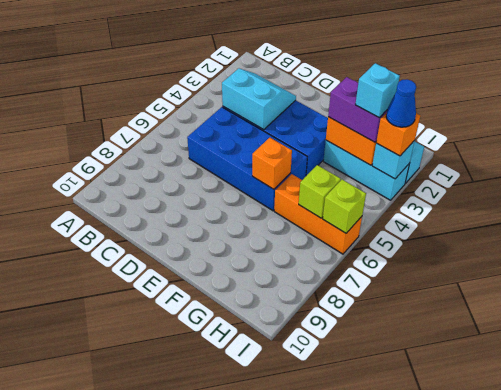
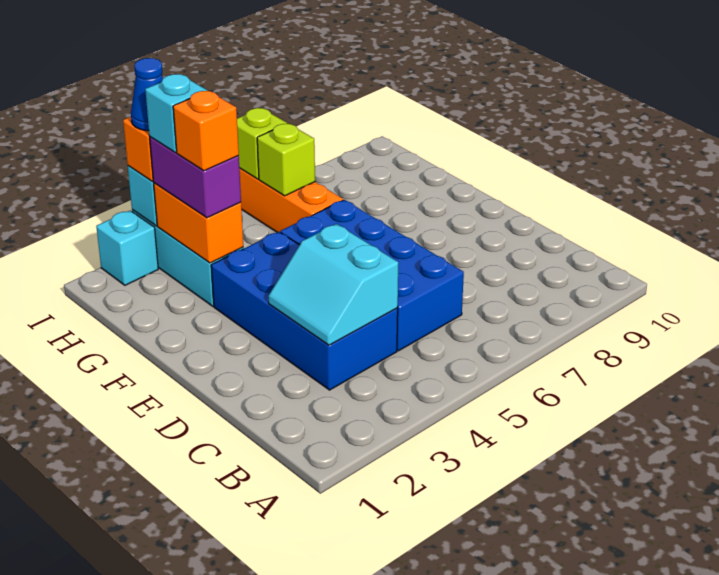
orange 1x1 brick [252,138,292,189] -> orange 1x1 brick moved to [173,91,239,171]

